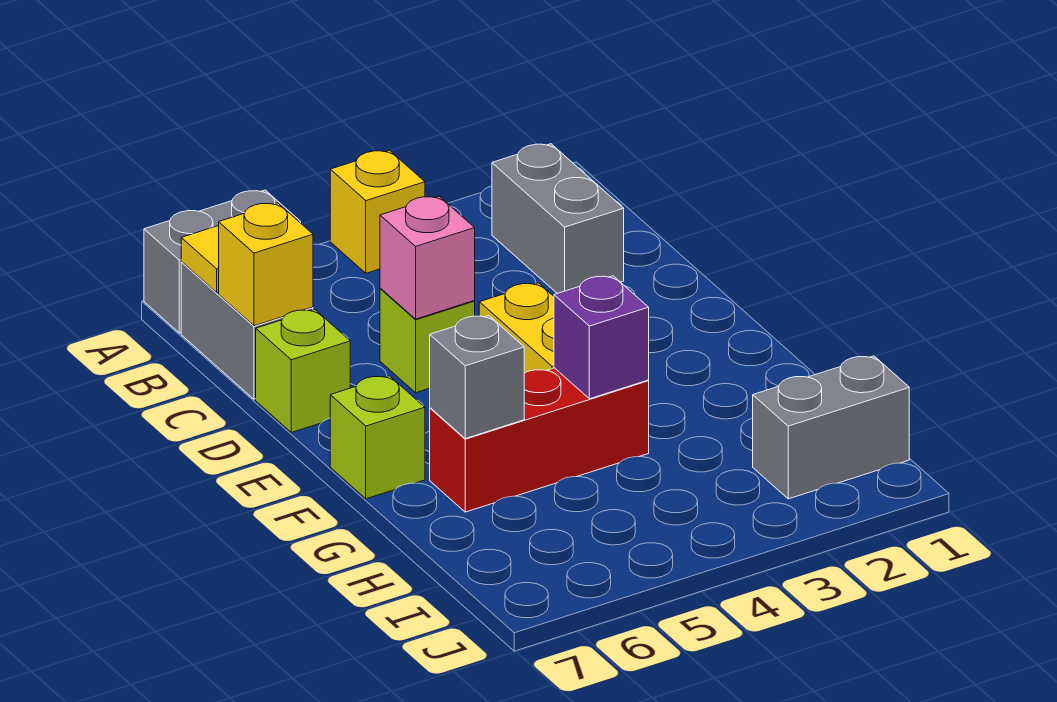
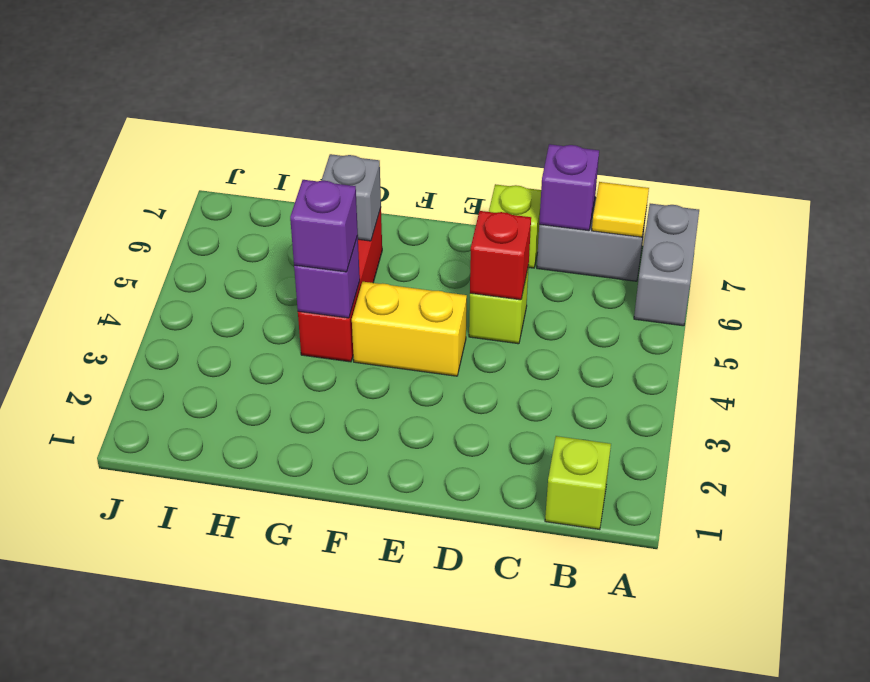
yellow 1x1 brick [330,150,425,273] -> none
grey 1x2 brick [492,144,624,293] -> none
yellow 1x1 brick [219,203,313,326] -> purple 1x1 brick [539,144,599,231]
pink 1x1 brick [380,196,475,319] -> red 1x1 brick [470,211,531,300]
lime 1x1 brick [330,376,425,499] -> lime 1x1 brick moved to [545,436,611,529]
none -> purple 1x1 brick [290,180,358,272]
grey 1x2 brick [753,356,909,499] -> none

